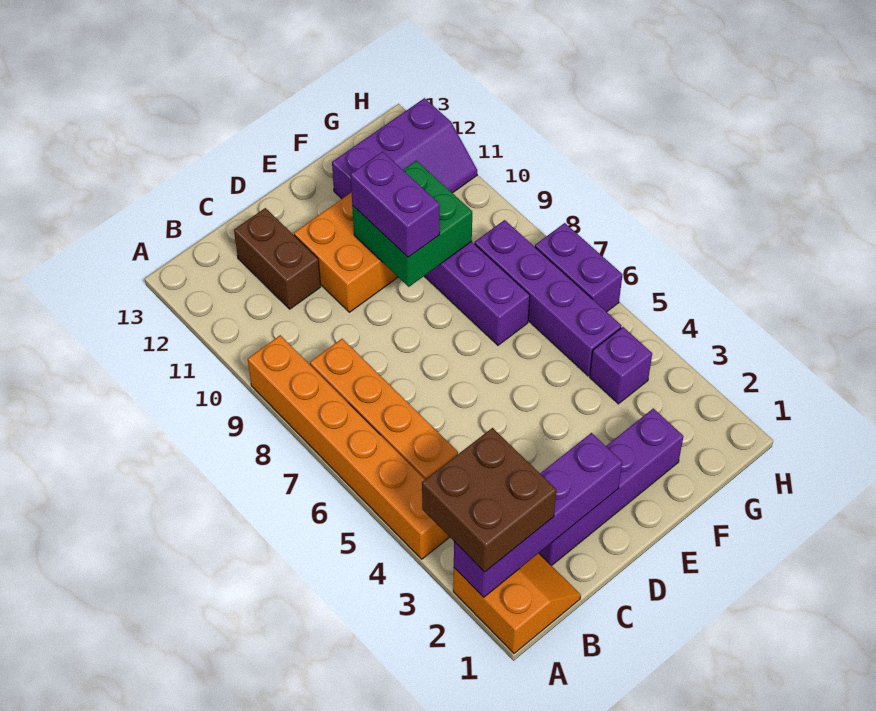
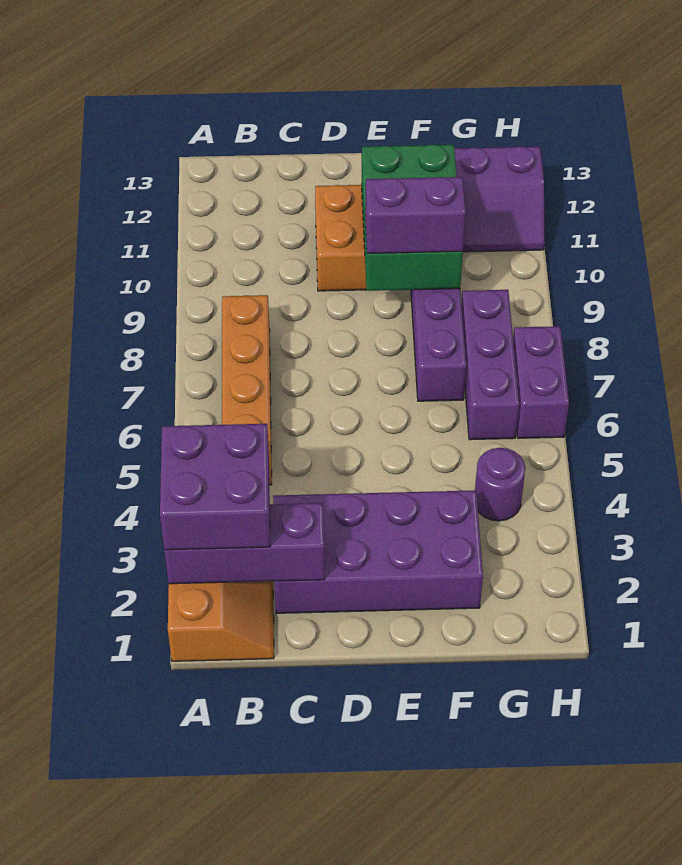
purple 1x4 brick [454,433,622,597] -> purple 1x3 brick [164,503,325,584]
brown 2x2 brick [422,428,556,572] -> purple 2x2 brick [160,424,270,550]
orange 1x6 brick [248,335,450,559] -> none
purple 1x4 brick [539,408,684,566] -> purple 2x4 brick [273,490,483,613]
brown 1x2 brick [234,208,321,309] -> none
green 2x2 brick [352,161,472,287] -> green 2x3 brick [361,144,463,291]
purple 1x2 brick [351,152,440,257] -> purple 1x2 brick turned to [365,177,466,254]
purple 1x1 brick [590,327,652,404] -> purple 1x1 round brick [475,448,525,521]
purple 1x4 brick [475,220,621,376] -> purple 1x3 brick [462,290,519,440]

